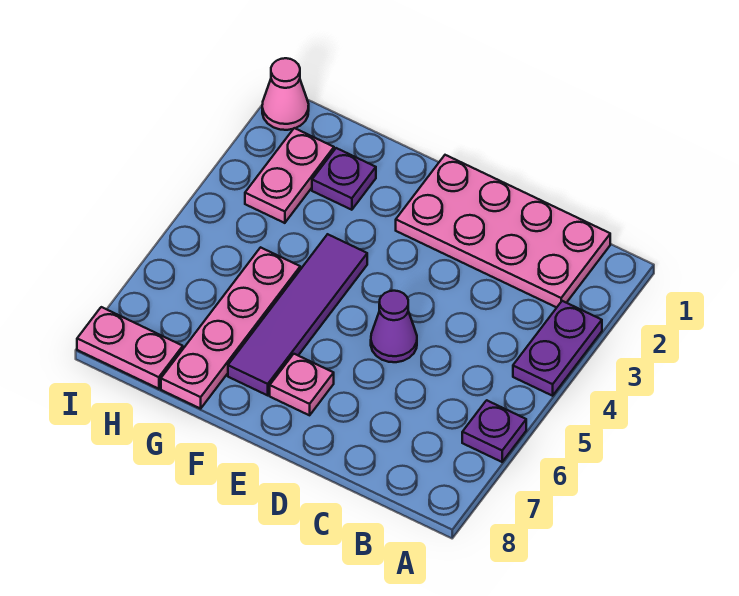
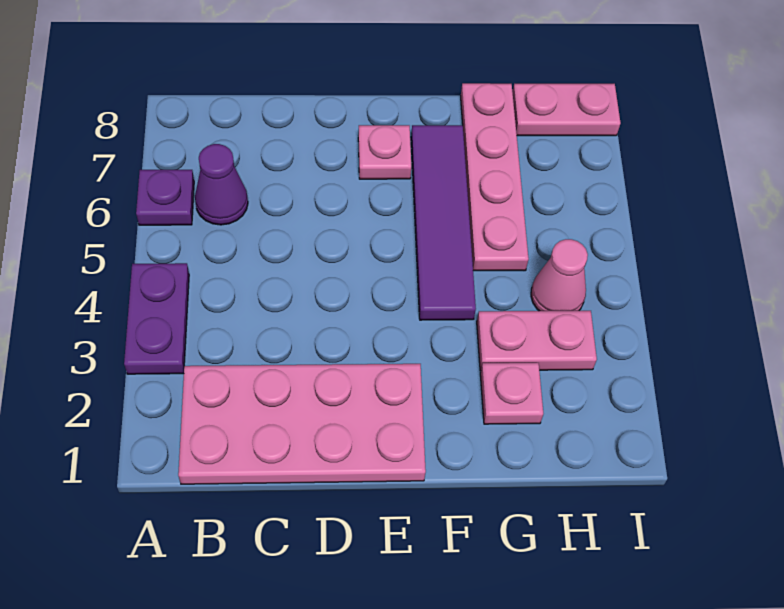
purple 1x1 cone [371,291,417,362] -> purple 1x1 cone moved to [195,144,248,225]
purple 1x1 plate [312,148,376,210] -> pink 1x1 plate [480,363,543,424]
pink 1x2 plate [245,128,334,223] -> pink 1x2 plate turned to [477,311,597,371]
pink 1x1 cone [262,58,309,130] -> pink 1x1 cone moved to [531,239,588,311]

